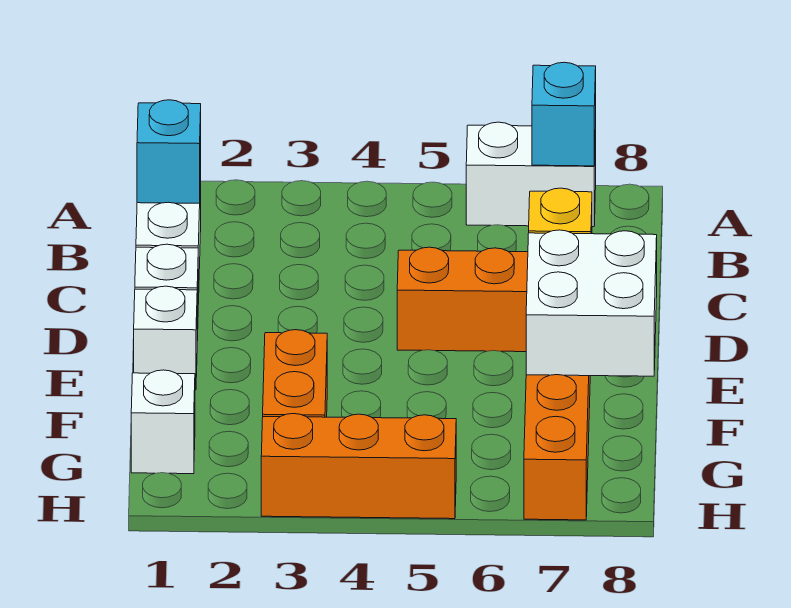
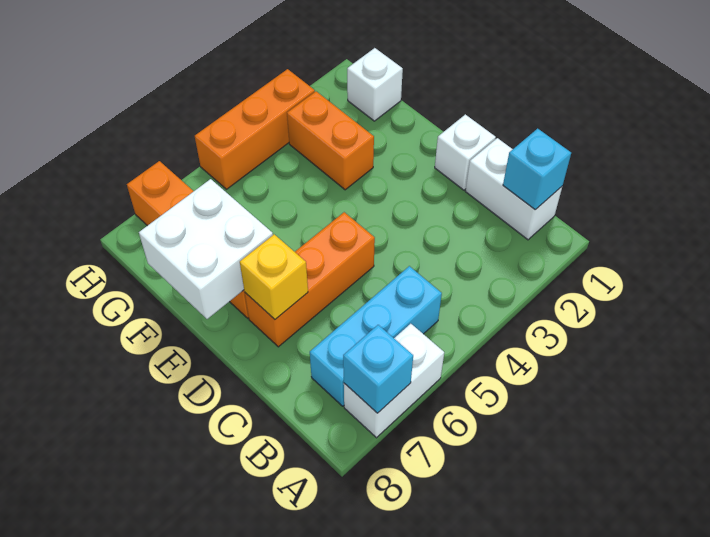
none -> cyan 1x3 brick [310,266,442,406]
white 1x1 brick [134,286,197,390] -> none

